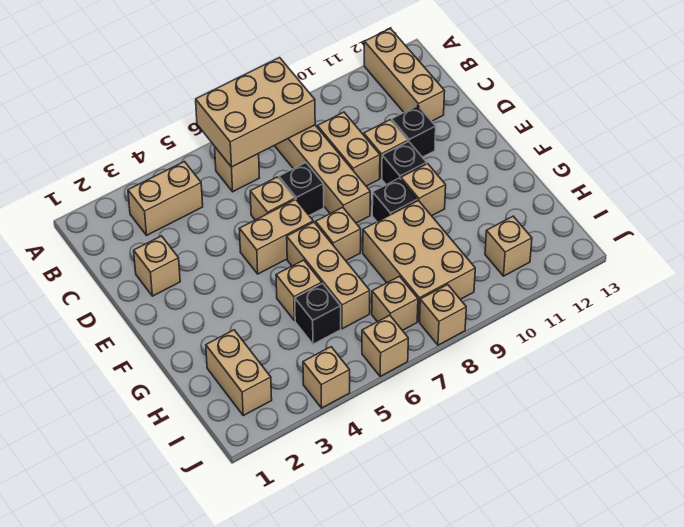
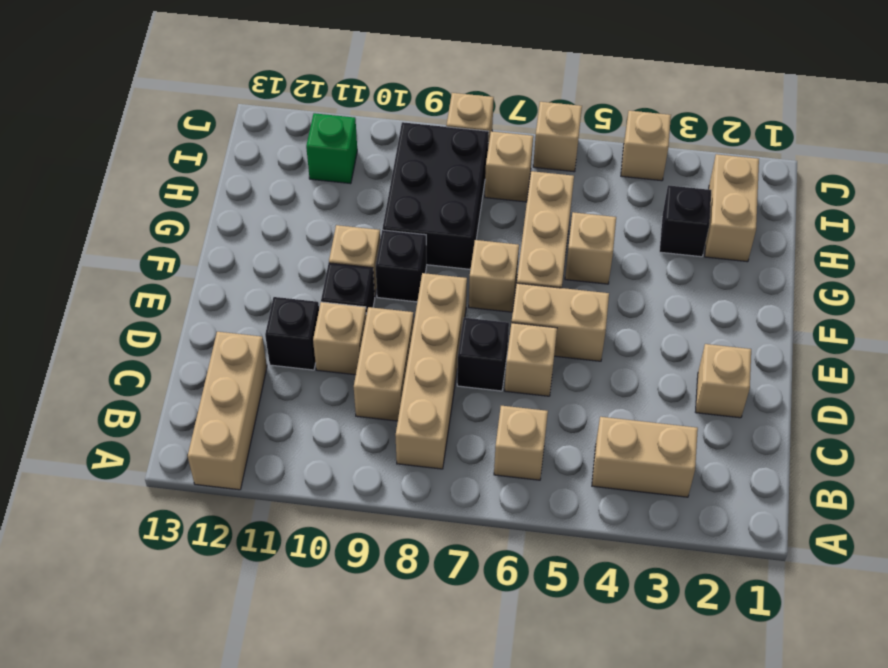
tan 2x3 brick [196,58,315,167] -> none
tan 2x3 brick [363,200,475,321] -> black 2x3 brick [383,122,489,269]
black 1x1 brick [295,284,341,344] -> black 1x1 brick moved to [659,185,711,257]
tan 1x1 brick [485,216,532,276] -> green 1x1 brick [306,113,357,184]

